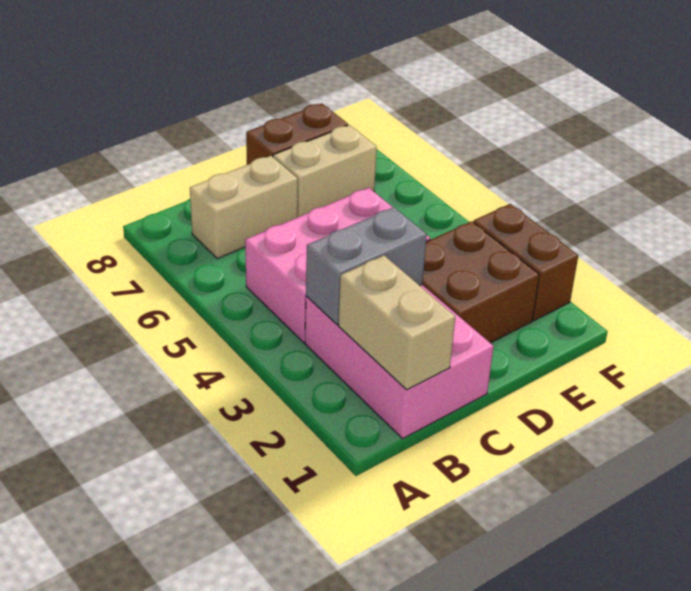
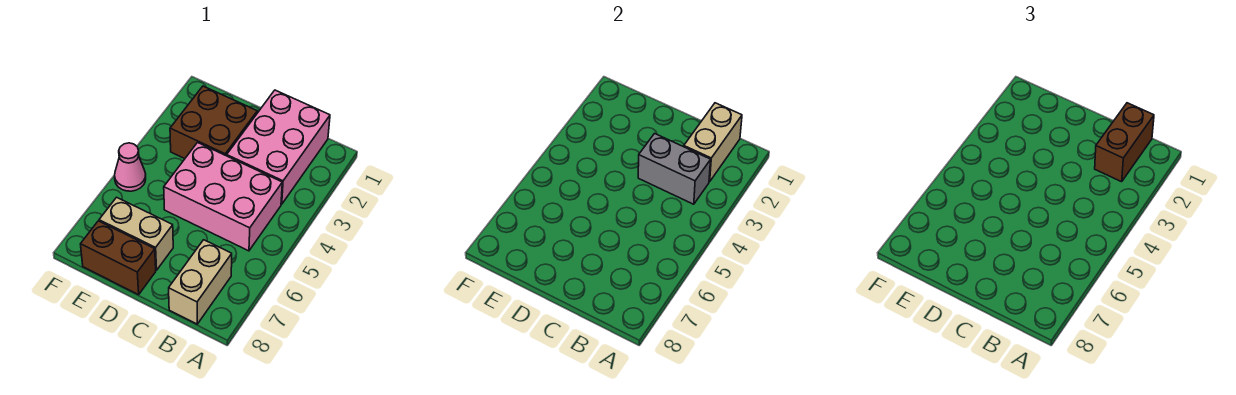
tan 1x2 brick [190,156,298,259] -> tan 1x2 brick turned to [169,240,232,324]
brown 1x2 brick [474,204,578,321] -> brown 1x2 brick moved to [1095,103,1154,182]
none -> pink 1x1 cone [115,143,146,191]

